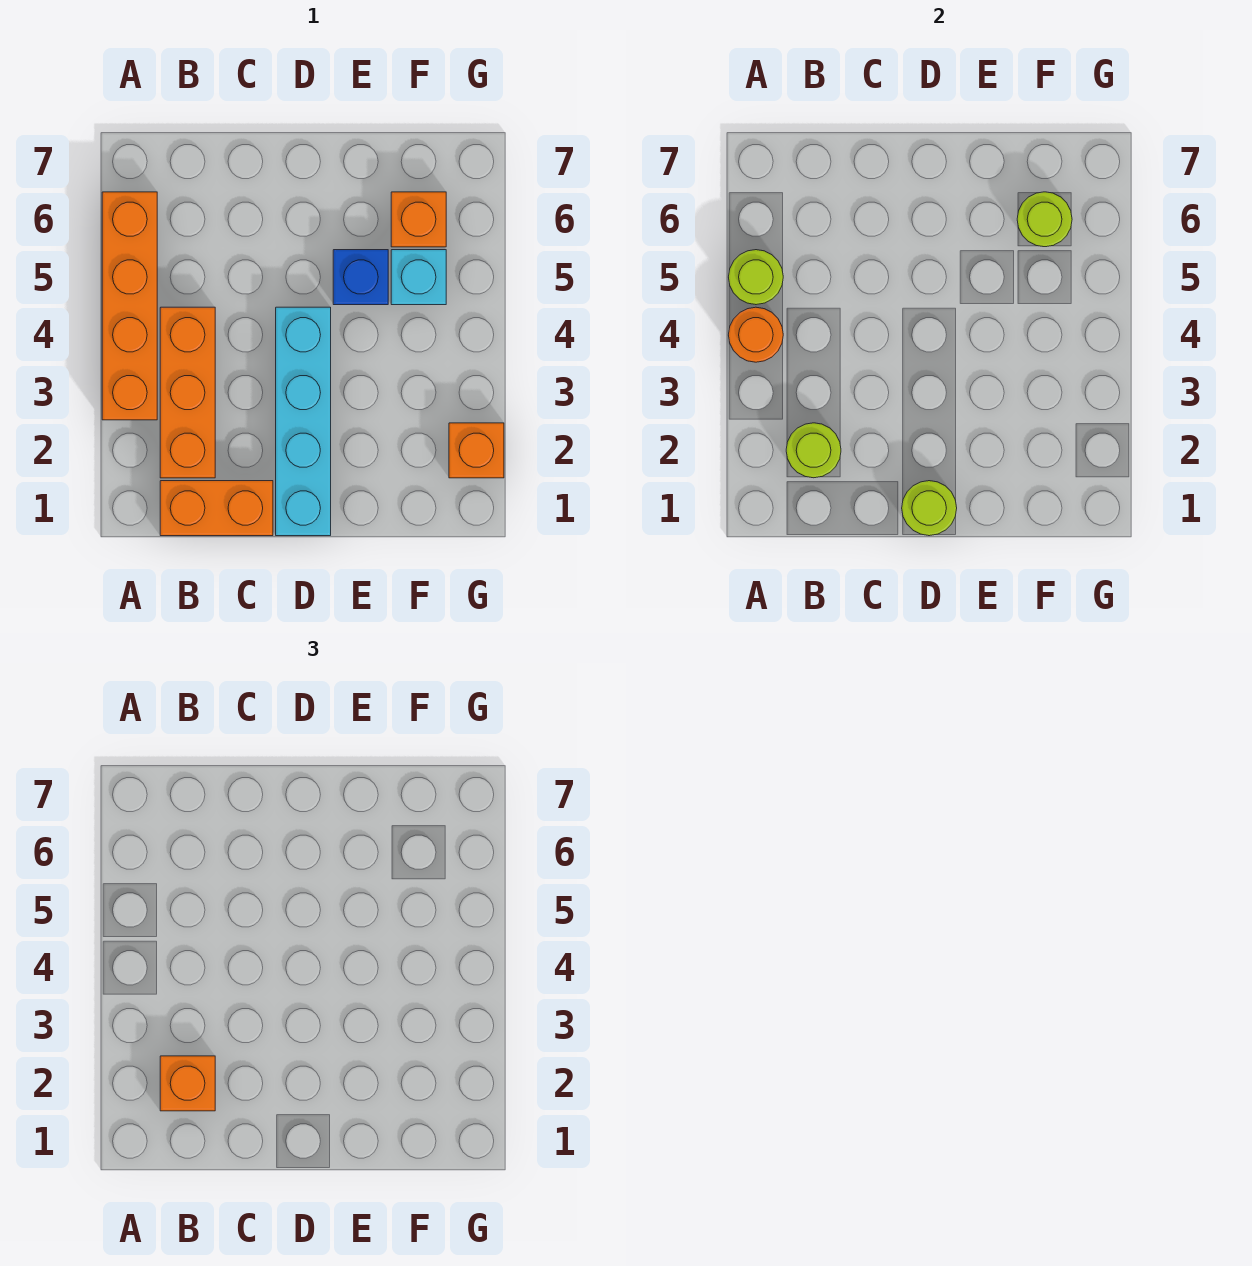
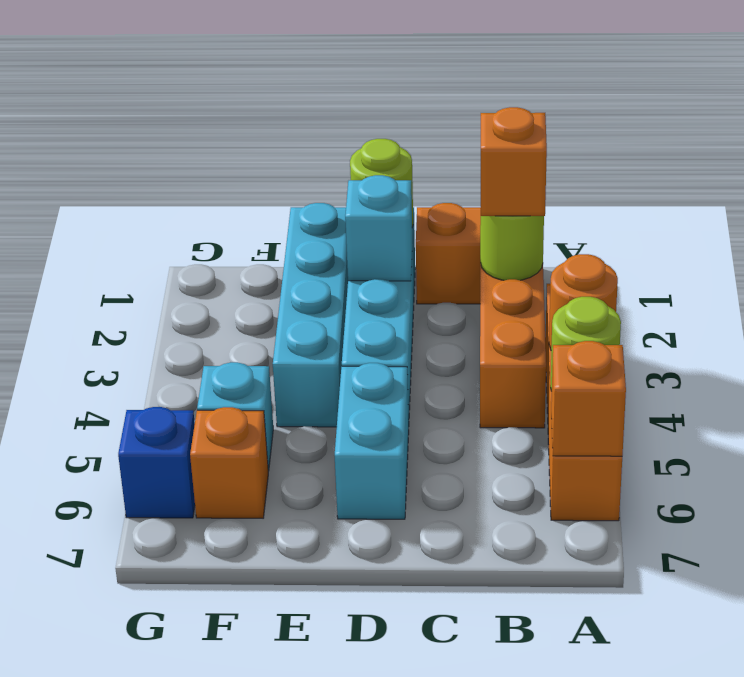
none -> cyan 1x1 brick [345,175,412,281]
none -> cyan 1x2 brick [335,363,409,519]
none -> cyan 1x4 brick [273,203,348,427]
blue 1x1 brick [333,250,388,305] -> blue 1x1 brick moved to [118,407,195,518]
lime 1x1 round brick [1017,192,1072,247] -> none
orange 1x1 brick [449,423,504,478] -> orange 1x1 brick moved to [551,341,626,456]

